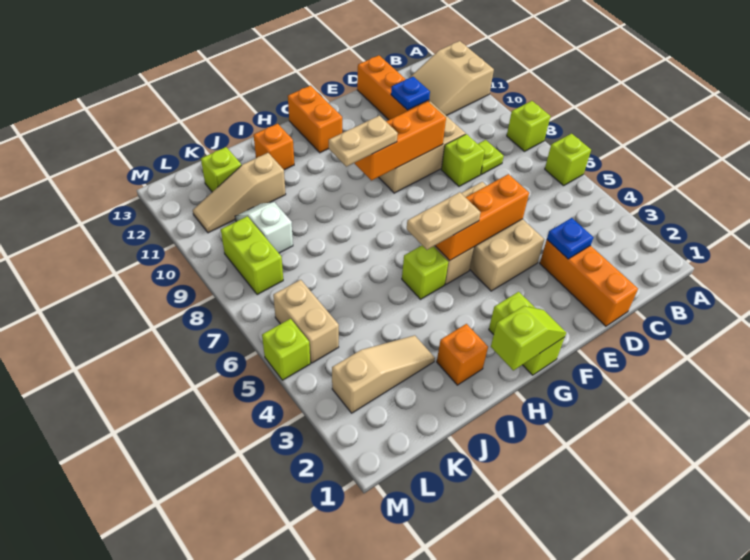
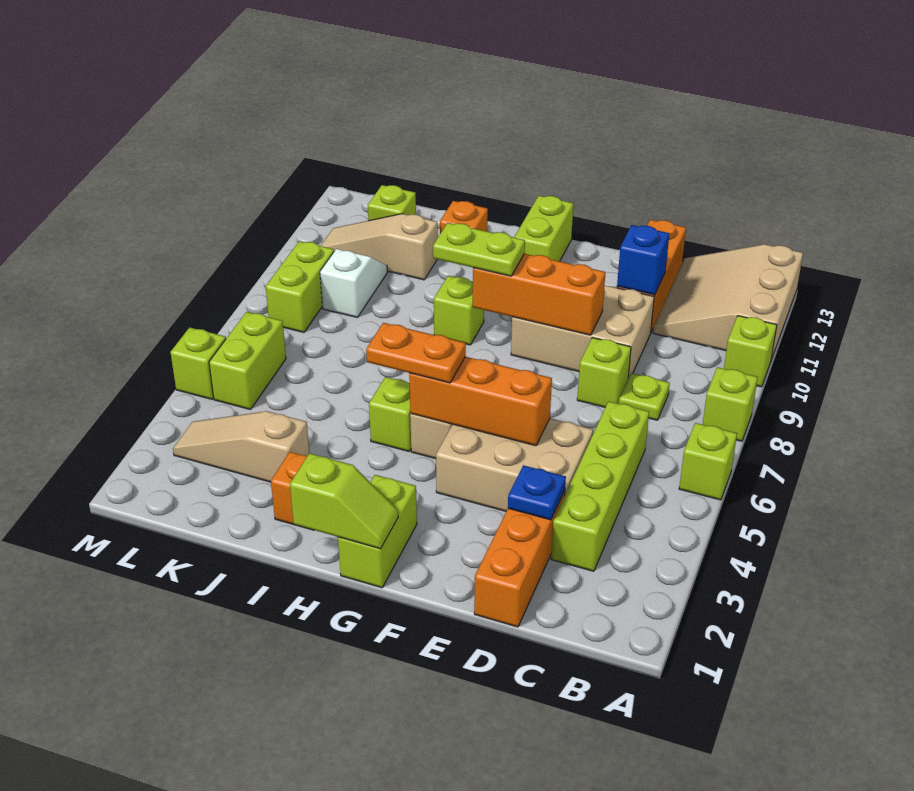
none -> lime 1x1 brick [724,316,777,387]
tan 2x3 slope [409,41,494,116] -> tan 3x3 slope [653,244,803,360]
none -> lime 1x4 brick [551,401,649,571]
blue 1x1 plate [391,77,430,110] -> blue 1x1 brick [617,225,670,295]
tan 2x3 brick [461,182,544,291] -> tan 2x3 brick turned to [436,419,593,511]
tan 1x2 plate [407,192,481,250] -> orange 1x2 plate [366,323,466,383]
tan 1x2 plate [329,116,398,167] -> lime 1x2 plate [433,223,525,276]
orange 1x2 brick [288,86,342,153] -> lime 1x2 brick [514,196,573,261]
none -> lime 1x1 brick [434,276,484,345]
tan 1x3 slope [332,335,435,413] -> tan 1x3 slope turned to [173,411,309,482]
tan 1x2 brick [273,280,339,363] -> lime 1x2 brick [209,312,286,410]

